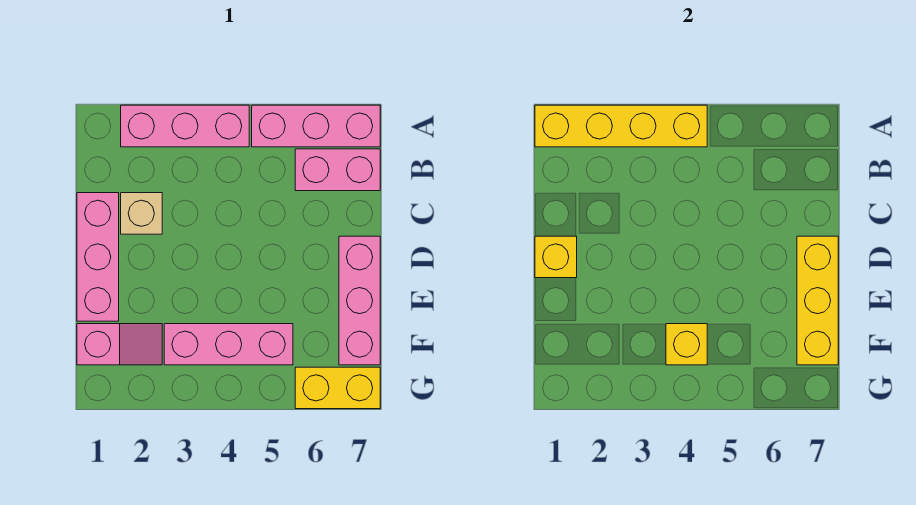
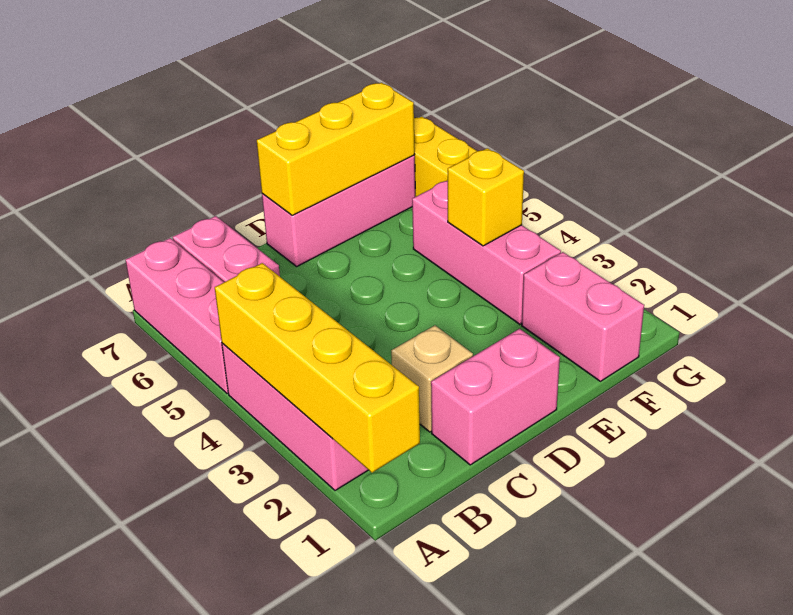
pink 1x3 brick [77,193,119,321] -> pink 1x2 brick [431,329,560,465]
yellow 1x1 brick [535,236,577,278] -> none
pink 1x2 slope [77,324,162,365] -> pink 1x2 brick [522,252,644,381]

